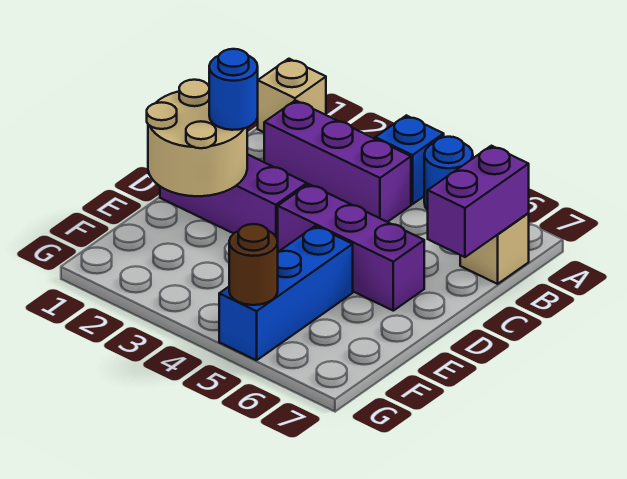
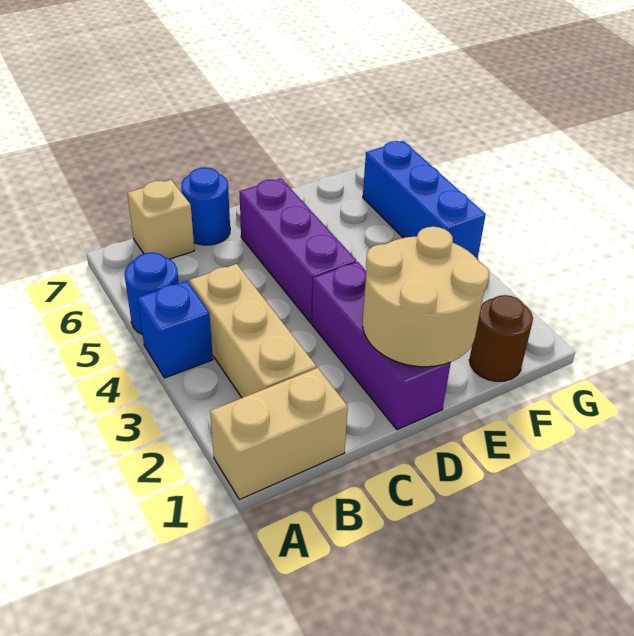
tan 1x1 brick [258,59,326,132] -> tan 1x2 brick [210,368,348,500]
purple 1x3 brick [264,100,411,222] -> tan 1x3 brick [189,264,316,398]
purple 1x2 brick [428,146,529,257] -> none
blue 1x1 round brick [209,49,258,130] -> blue 1x1 round brick moved to [181,167,230,245]
blue 1x3 brick [219,226,353,360] -> blue 1x3 brick turned to [363,141,486,259]
brown 1x1 round brick [229,224,278,305] -> brown 1x1 round brick moved to [469,295,533,381]

